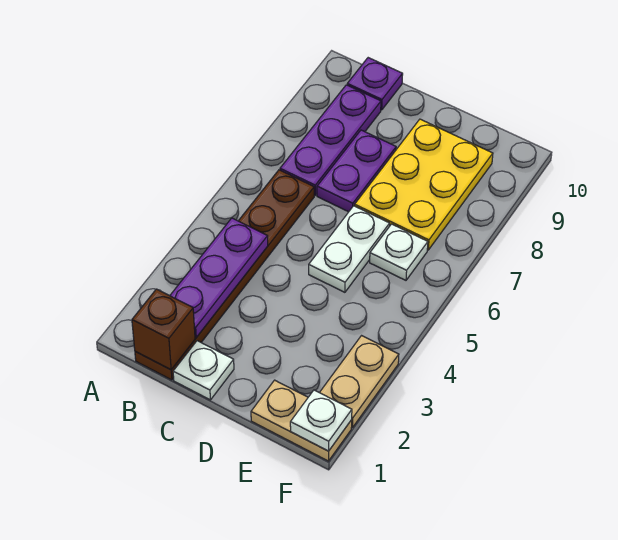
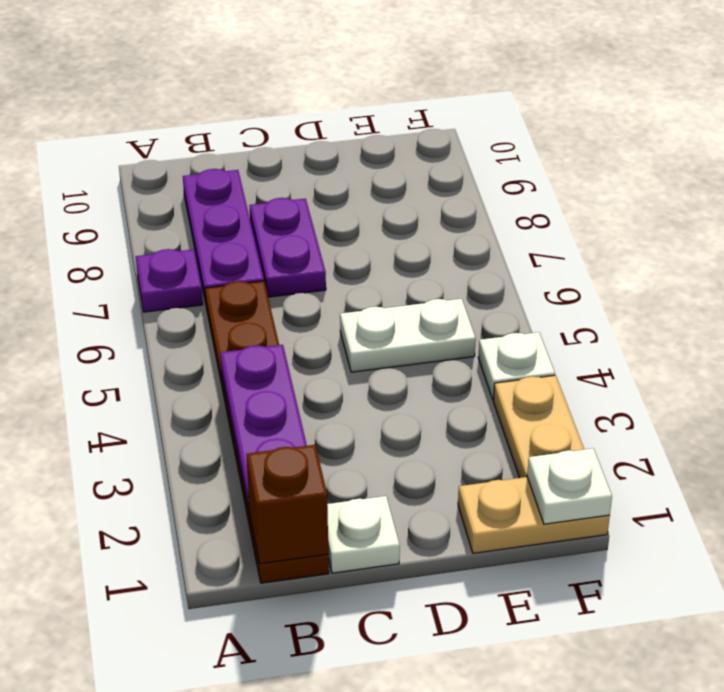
purple 1x1 plate [347,58,403,110] -> purple 1x1 plate moved to [136,249,203,312]
white 1x2 plate [309,206,390,292] -> white 1x2 plate turned to [340,299,476,372]
yellow 2x3 plate [355,119,493,250] -> none
white 1x1 plate [370,224,428,280] -> white 1x1 plate moved to [478,332,555,400]

